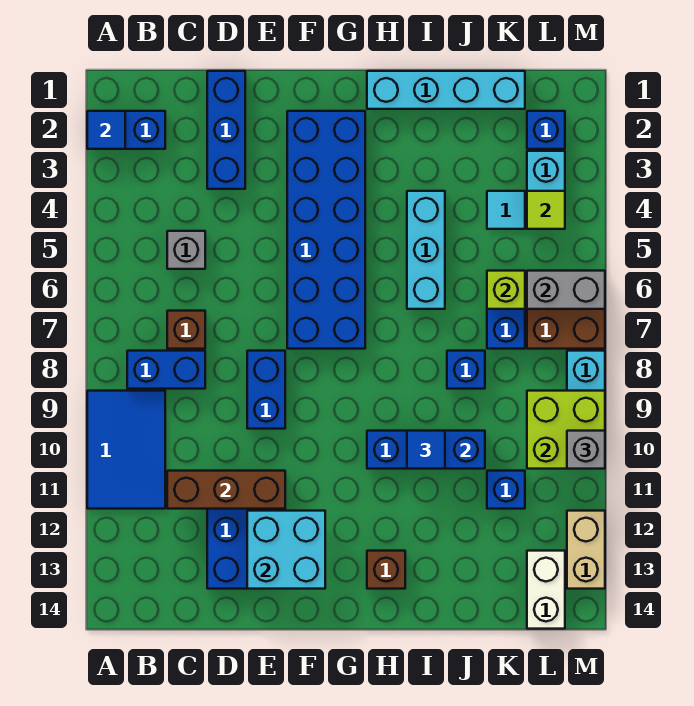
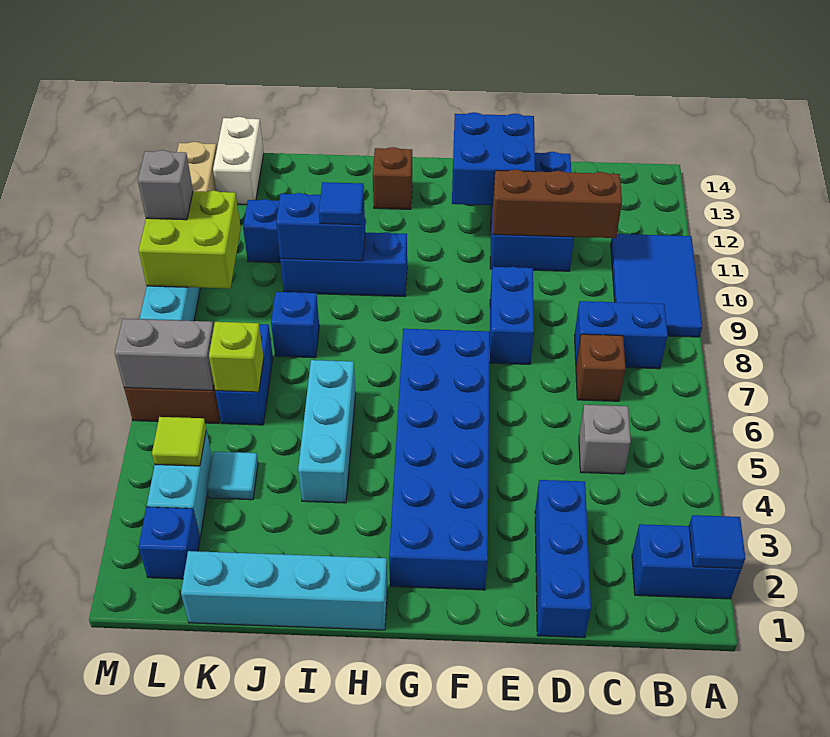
cyan 2x2 brick [247,511,325,589] -> blue 2x2 brick [452,112,535,205]

